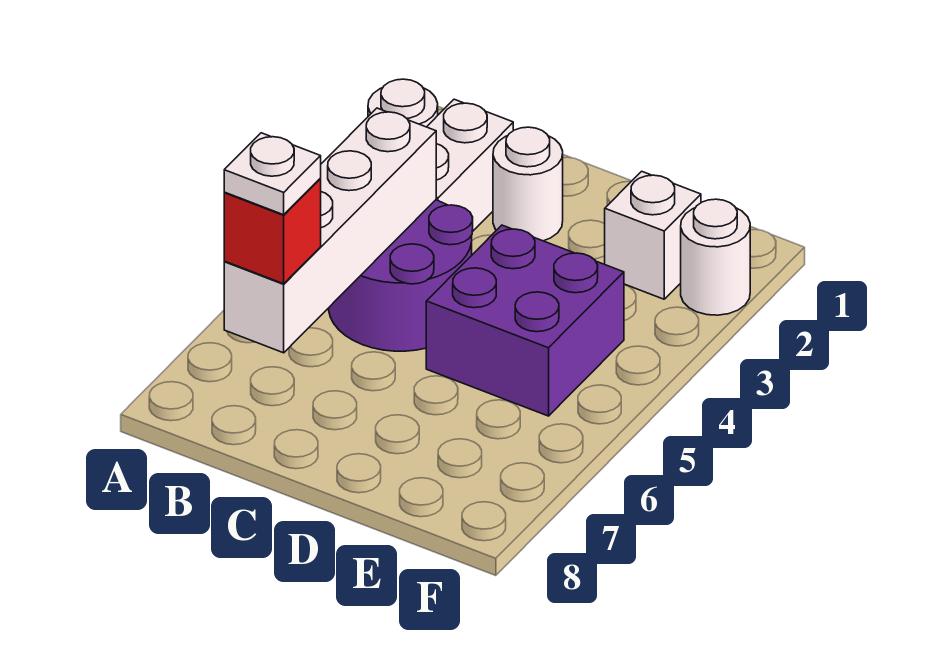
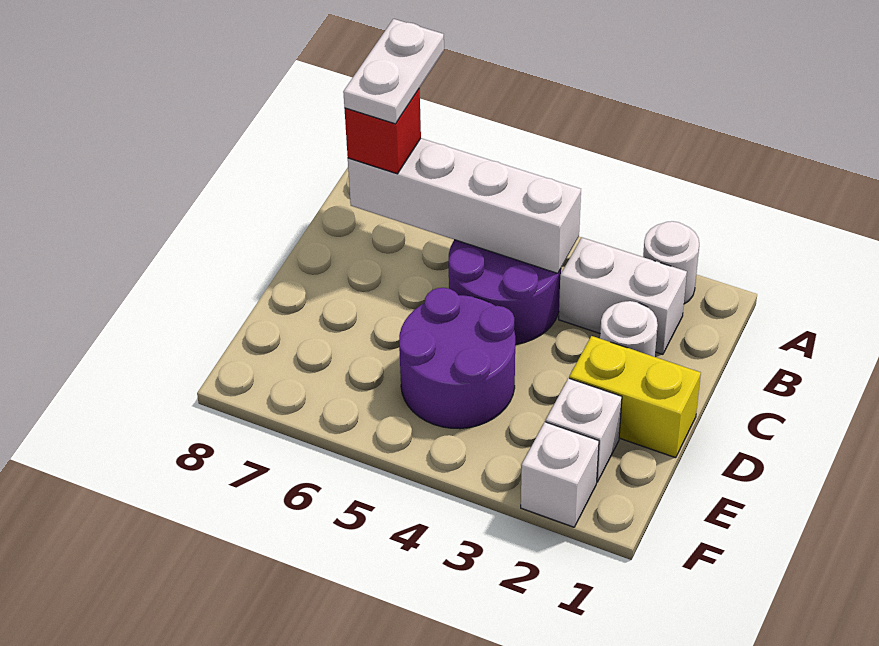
white 1x1 plate [224,133,321,215] -> white 1x2 plate [343,19,444,124]
none -> yellow 1x2 brick [569,336,701,458]
purple 2x2 brick [426,225,624,416] -> purple 2x2 round brick [399,288,515,429]
white 1x1 round brick [681,199,750,315] -> white 1x1 brick [521,422,599,527]

